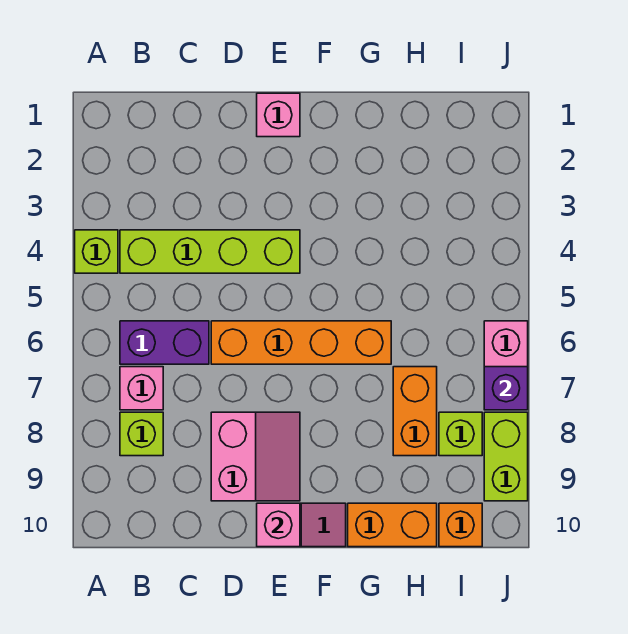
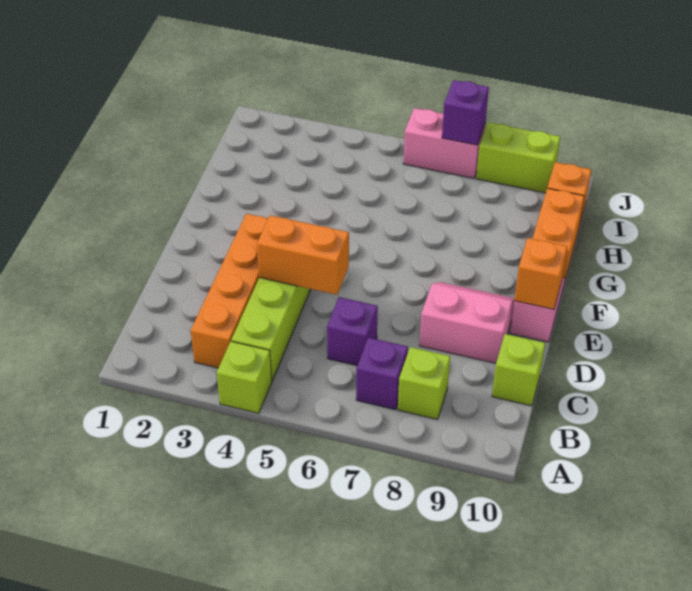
purple 1x2 brick [120,321,209,364] -> purple 1x1 brick [327,297,378,366]
pink 1x1 brick [120,367,163,410] -> purple 1x1 brick [356,338,408,410]
orange 1x4 brick [211,321,391,364] -> orange 1x4 brick moved to [191,214,268,368]
pink 1x1 brick [257,93,300,137] -> none
pink 1x1 brick [257,503,300,547] -> orange 1x1 brick [514,238,567,309]
orange 1x2 brick [393,367,437,456] -> orange 1x2 brick moved to [257,215,349,295]
lime 1x1 brick [439,412,482,456] -> lime 1x1 brick moved to [492,334,545,406]

